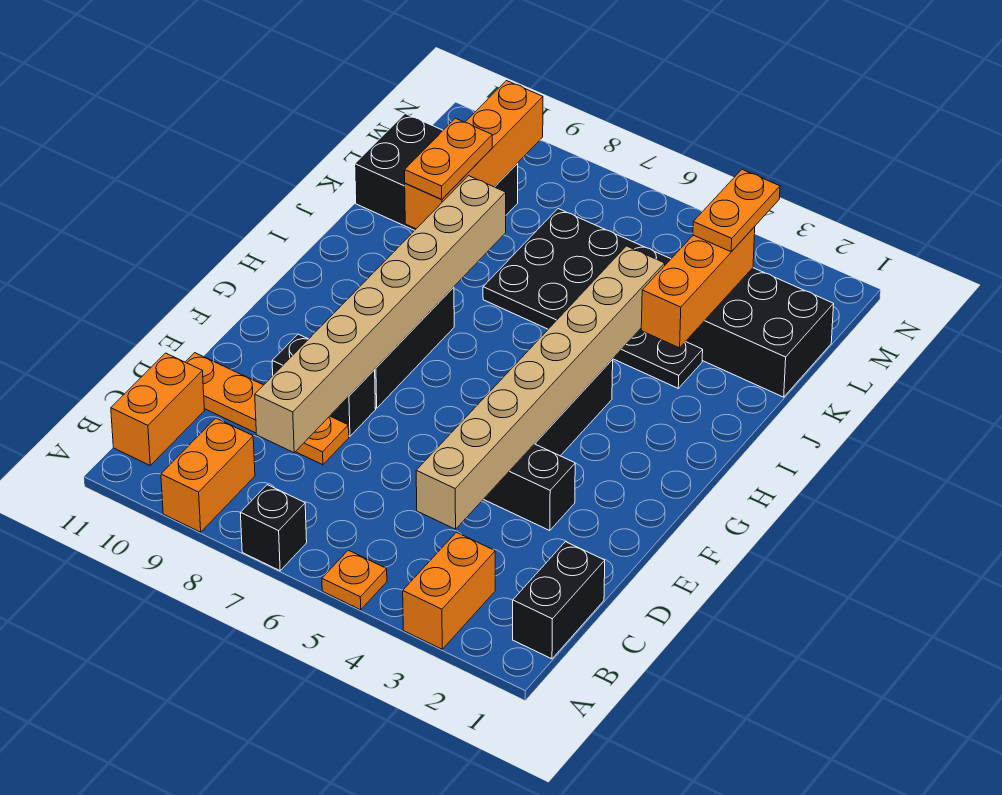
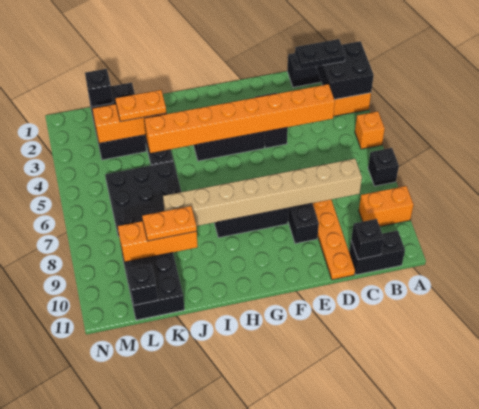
none -> black 2x2 brick [316,41,374,100]
orange 1x1 plate [322,550,387,610] -> orange 1x1 brick [355,111,385,149]
none -> black 1x2 plate [295,39,345,69]
orange 1x2 brick [111,353,204,465] -> black 1x2 brick [349,230,405,275]
tan 1x8 brick [416,246,665,529] -> orange 1x8 brick [144,84,335,153]
none -> black 1x1 brick [351,219,384,259]
orange 1x4 brick [405,81,543,229] -> orange 1x3 brick [118,221,198,262]
none -> black 1x1 brick [85,69,113,107]
orange 1x2 plate [693,170,780,252] -> orange 1x2 plate moved to [115,90,166,122]
none -> black 1x1 brick [127,264,158,305]

